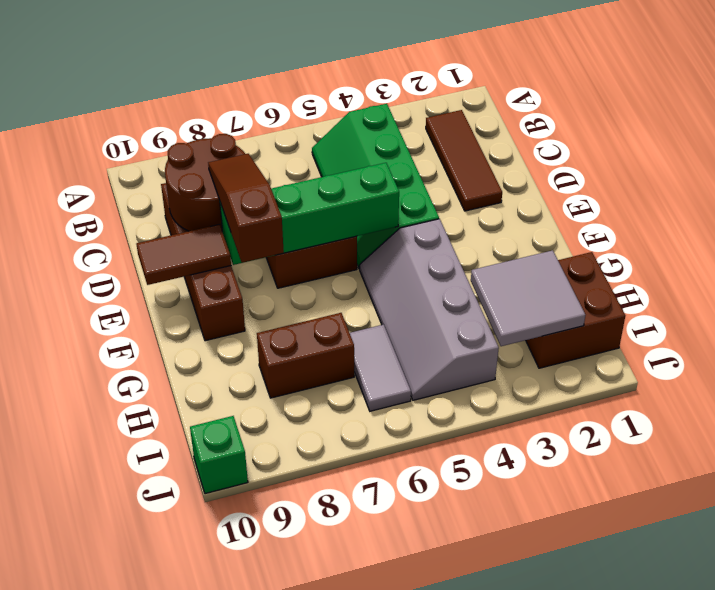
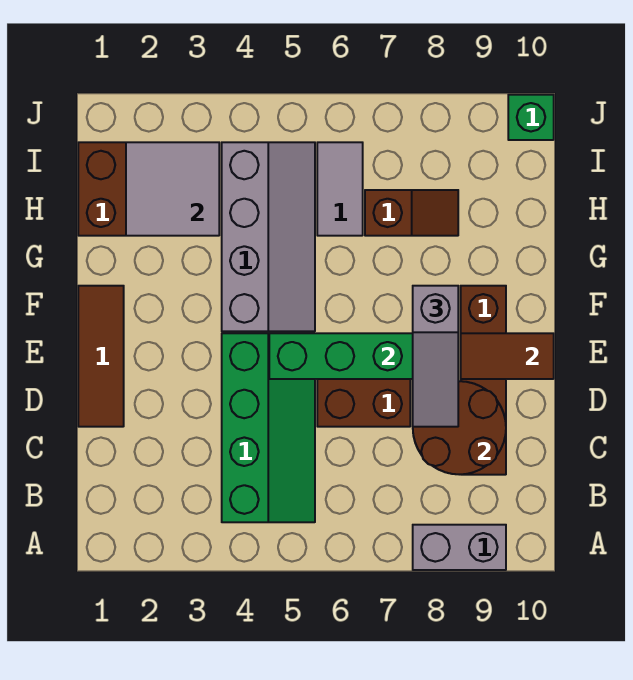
none -> grey 1x2 brick [413,525,506,570]
brown 1x3 tile [426,110,502,211] -> brown 1x3 tile moved to [78,286,124,427]
brown 1x3 slope [208,154,284,263] -> grey 1x3 slope [413,286,458,427]
brown 1x2 brick [257,313,354,398] -> brown 1x2 slope [365,190,458,236]

